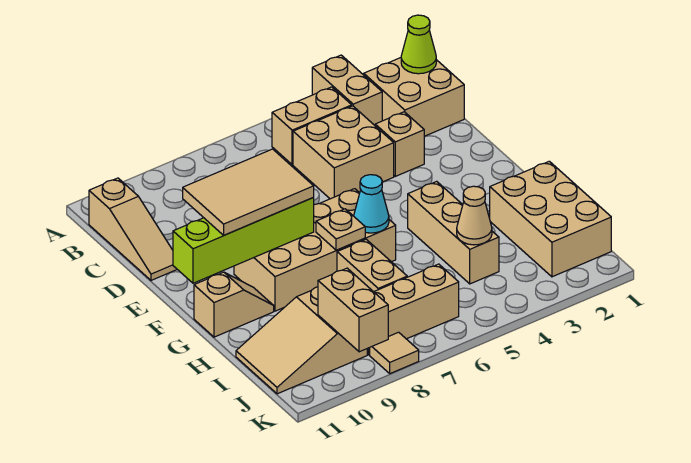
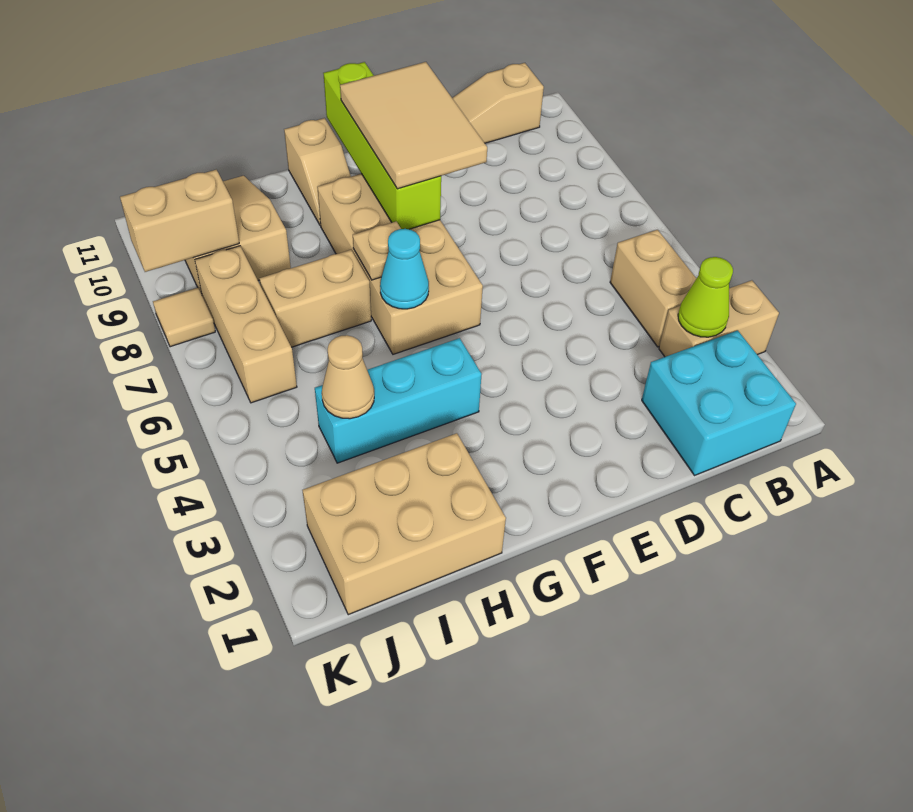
tan 2x2 brick [364,58,464,136] -> cyan 2x2 brick [642,330,796,475]
lime 1x1 cone [401,15,436,74] -> lime 1x1 cone moved to [678,257,733,337]
tan 2x2 brick [293,106,394,199] -> none
tan 1x1 brick [375,112,424,176] -> none
tan 1x3 brick [408,181,499,284] -> cyan 1x3 brick [315,338,482,463]

